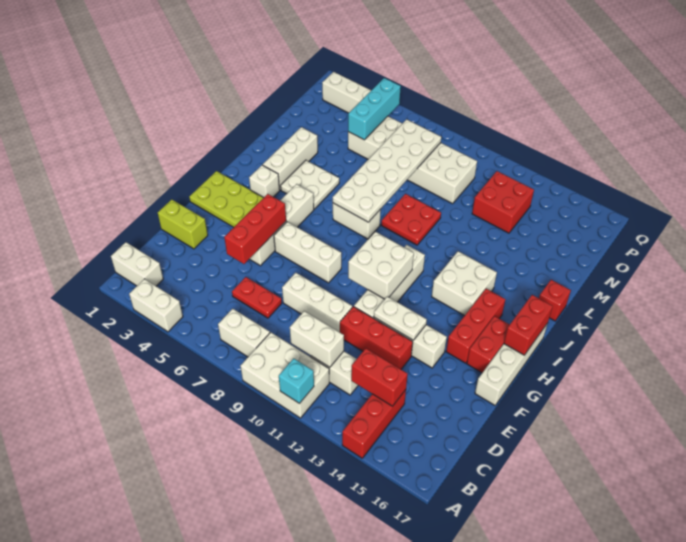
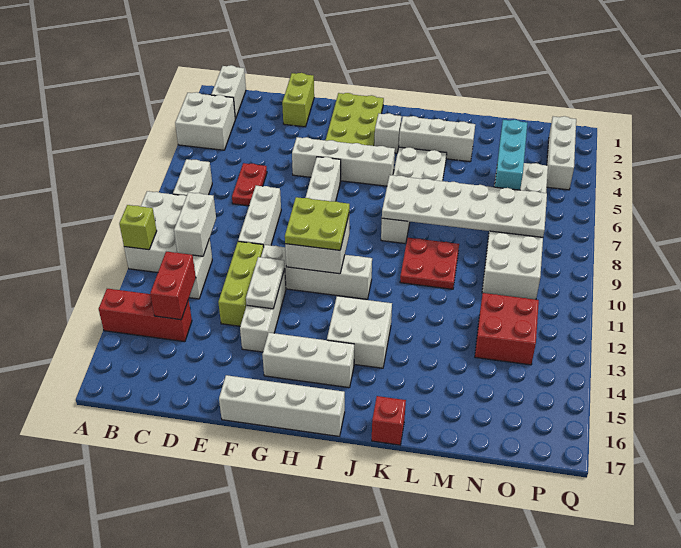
white 1x2 brick [129,279,183,332] -> white 2x2 brick [175,92,235,150]
cyan 1x1 brick [279,358,314,404] -> lime 1x1 brick [119,205,157,250]
red 1x3 brick [224,194,286,264] -> none
red 1x3 brick [340,306,413,369] -> lime 1x3 brick [218,241,264,326]
none -> lime 2x2 plate [285,197,350,250]
red 1x3 brick [446,289,505,363] -> white 1x3 brick [262,333,354,388]
red 1x2 brick [467,316,510,373] -> none
red 1x2 brick [504,295,553,355] -> none
cyan 1x3 brick [348,78,401,140] -> cyan 1x3 brick turned to [495,120,527,190]

